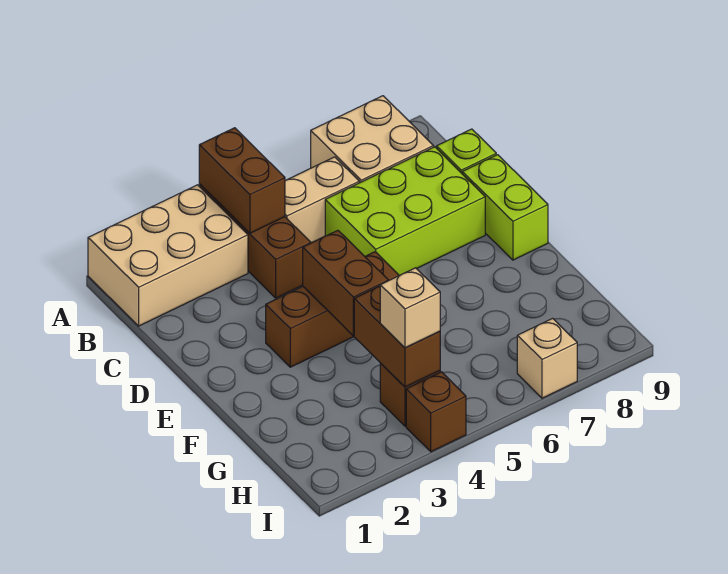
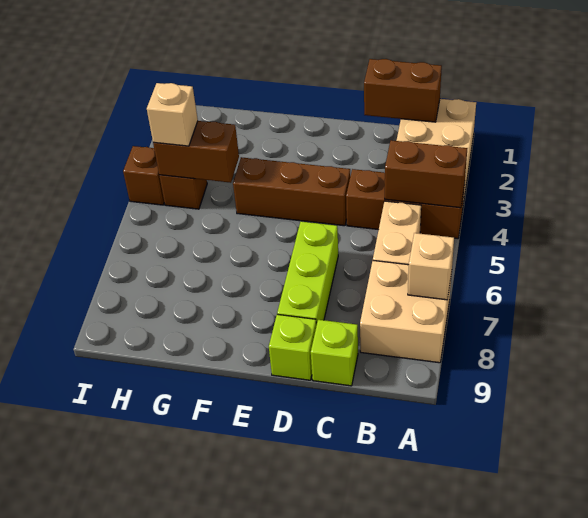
lime 2x3 brick [325,147,485,276] -> lime 1x3 brick [277,221,338,326]
lime 1x2 brick [462,155,548,260] -> lime 1x1 brick [269,314,316,380]
brown 1x3 brick [266,252,399,367] -> brown 1x3 brick turned to [233,157,350,226]
brown 1x2 brick [303,230,389,336] -> brown 1x2 brick moved to [364,59,442,122]
tan 1x1 brick [517,318,577,398] -> tan 1x1 brick moved to [408,233,454,300]

